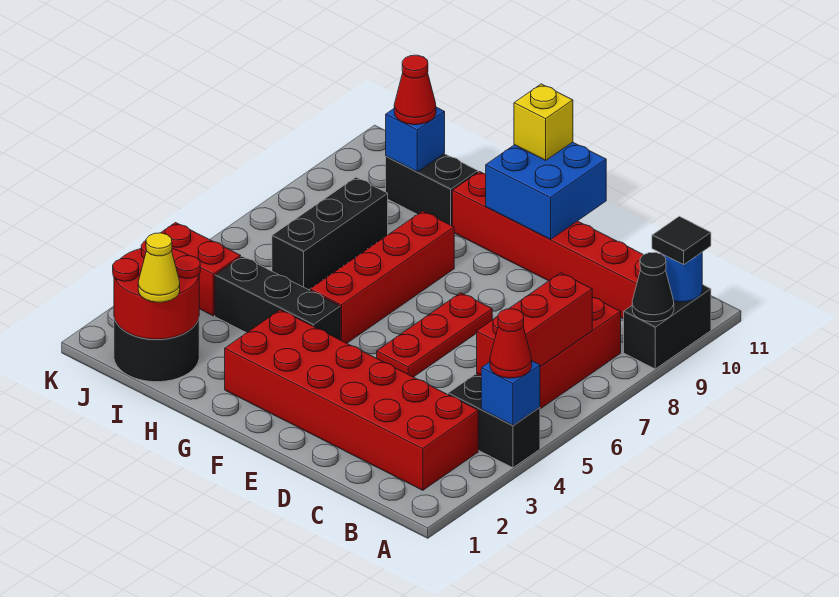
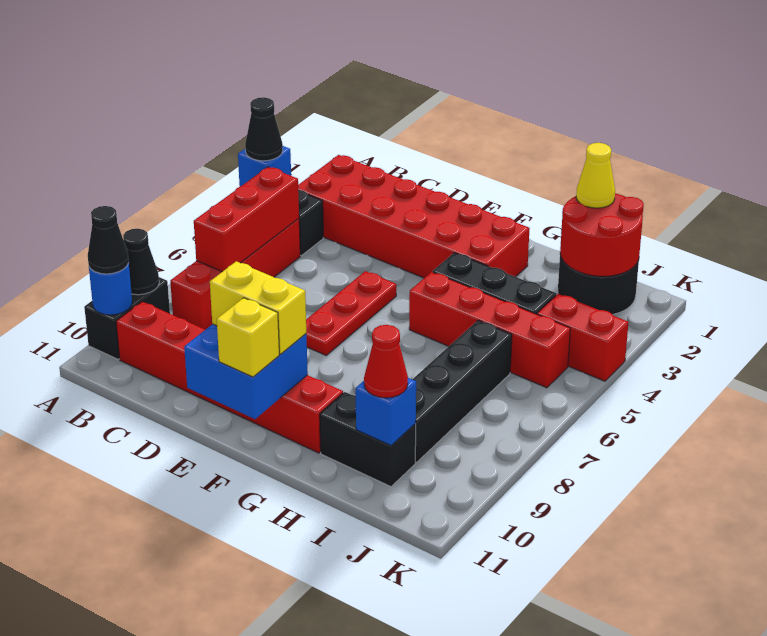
red 1x1 cone [490,309,532,378] -> black 1x1 cone [245,97,283,161]
black 1x1 tile [652,216,711,264] -> black 1x1 cone [88,206,129,274]
none -> yellow 1x2 brick [210,261,306,354]
red 1x4 brick [310,211,454,343] -> red 1x4 brick turned to [409,272,570,388]
black 1x3 brick [272,177,388,290] -> black 1x4 brick [413,320,512,462]

